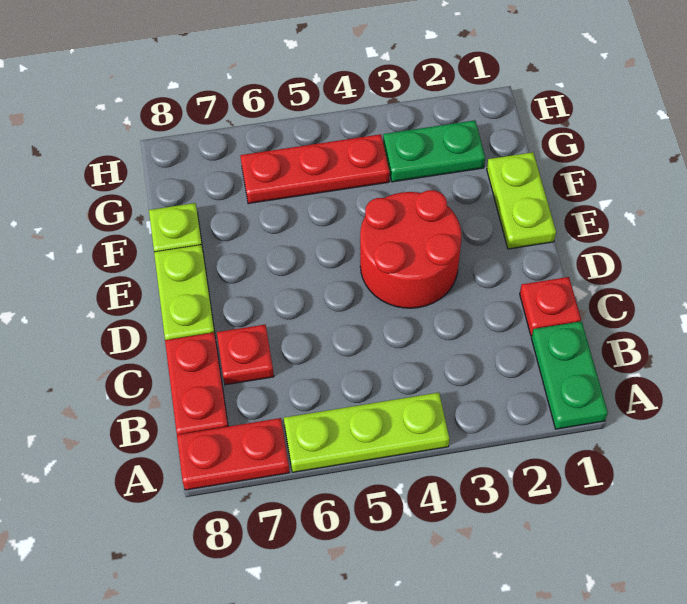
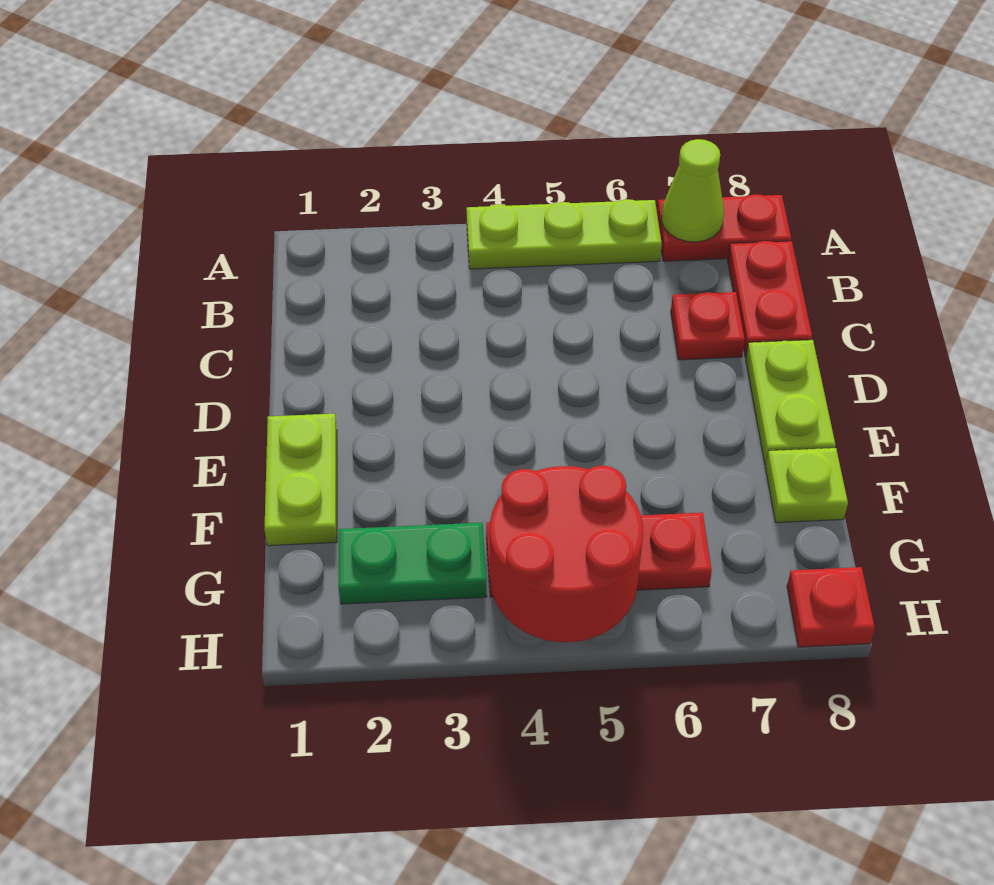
green 1x2 plate [531,321,608,429] -> none
none -> lime 1x1 cone [661,139,724,242]
red 1x1 plate [520,277,581,336] -> red 1x1 plate moved to [787,567,875,647]
red 2x2 round brick [360,190,461,308] -> red 2x2 round brick moved to [490,466,643,642]

